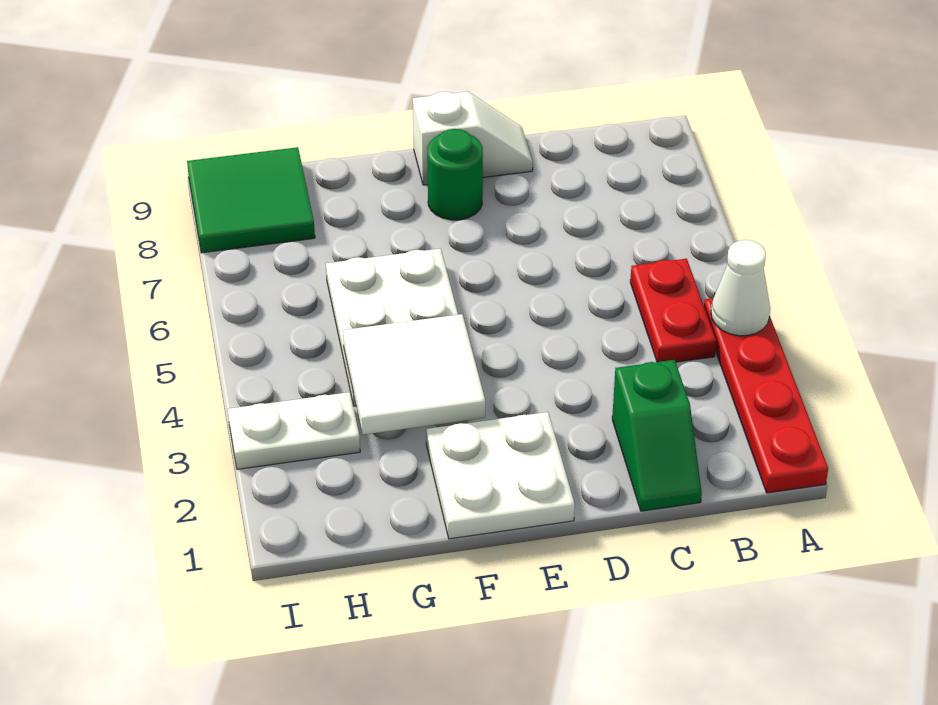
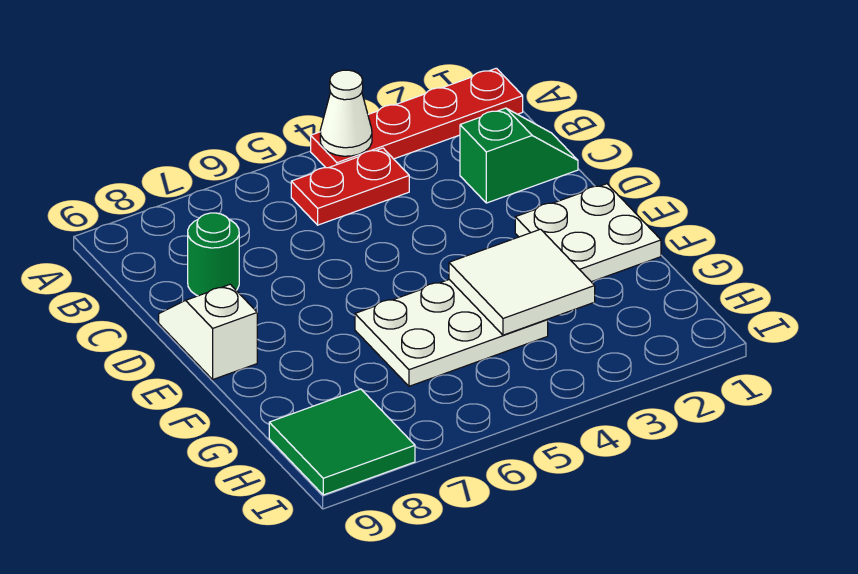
green 1x1 round brick [427,129,483,220] -> green 1x1 round brick moved to [188,213,239,296]
white 1x2 plate [228,392,360,469] -> none

